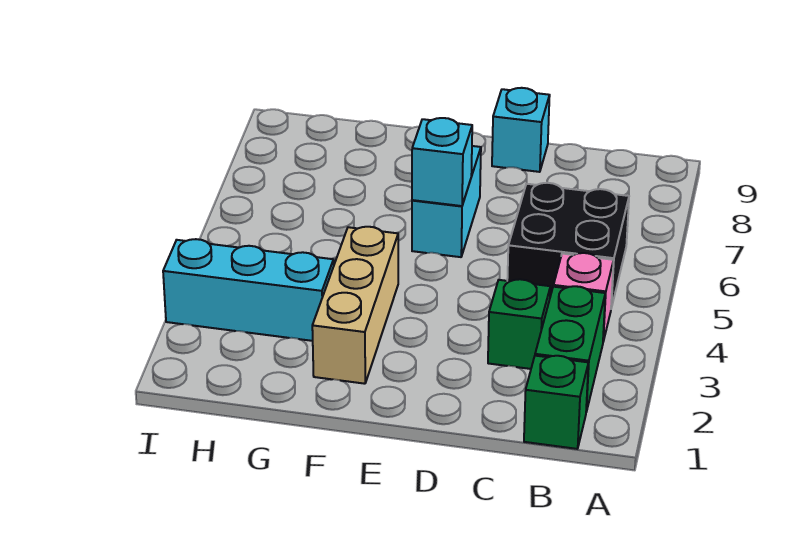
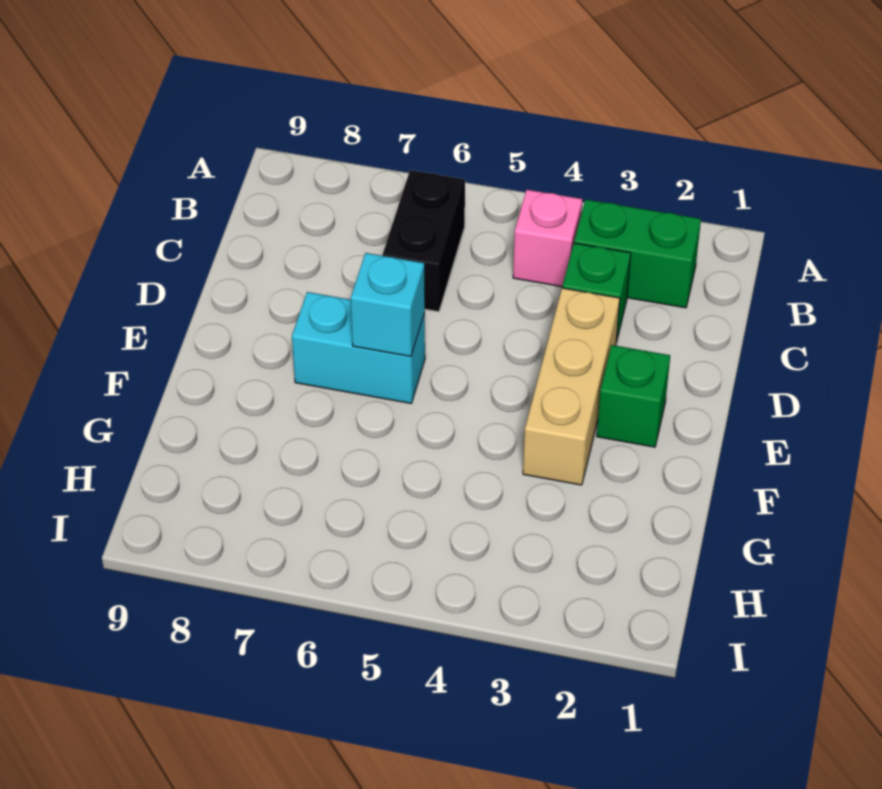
green 1x1 brick [524,356,588,449] -> green 1x1 brick moved to [597,345,670,447]
black 2x2 brick [507,183,629,308] -> black 1x2 brick [382,170,465,312]
cyan 1x1 brick [492,88,550,172] -> none
tan 1x3 brick [312,227,398,384] -> tan 1x3 brick turned to [523,288,620,485]
cyan 1x3 brick [163,239,334,341] -> none

